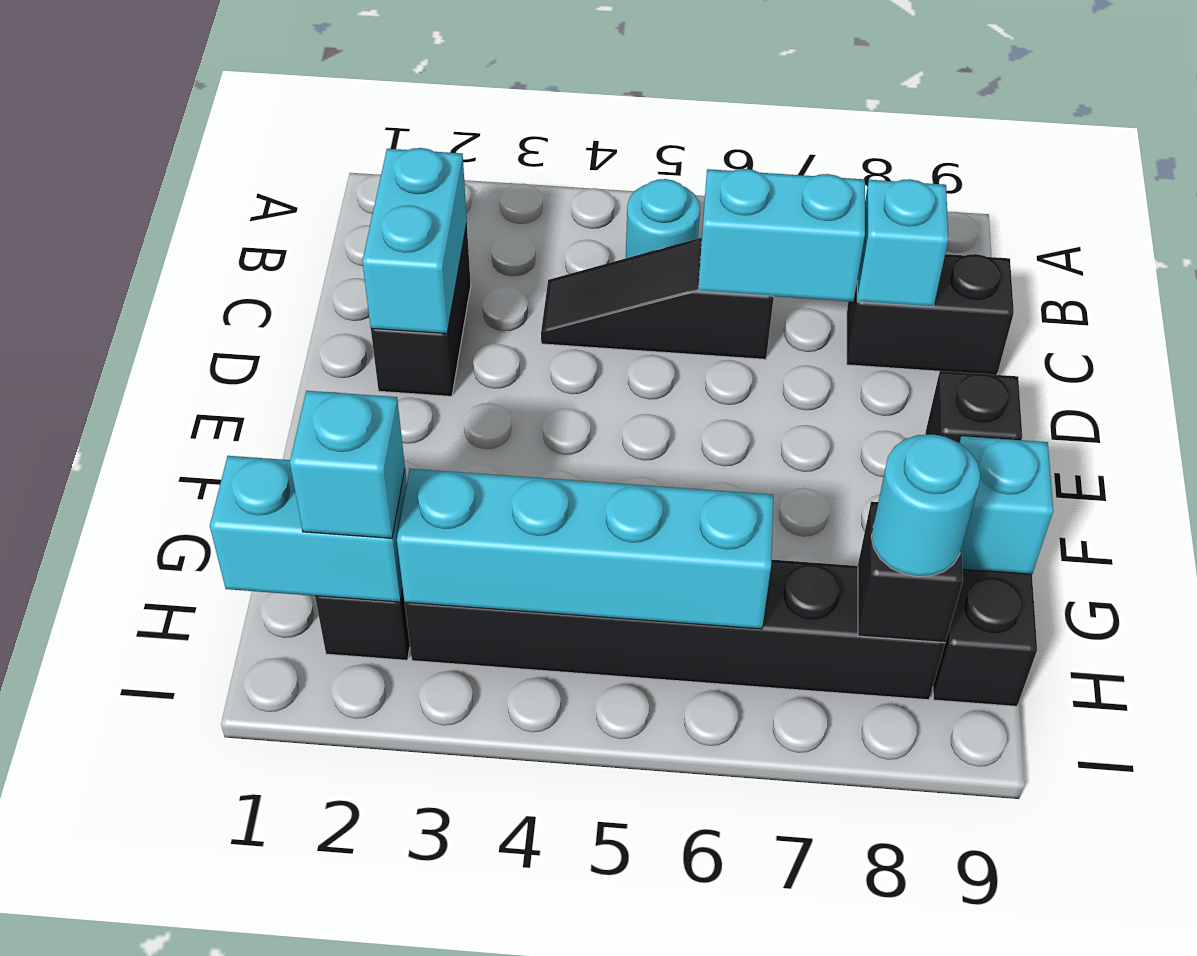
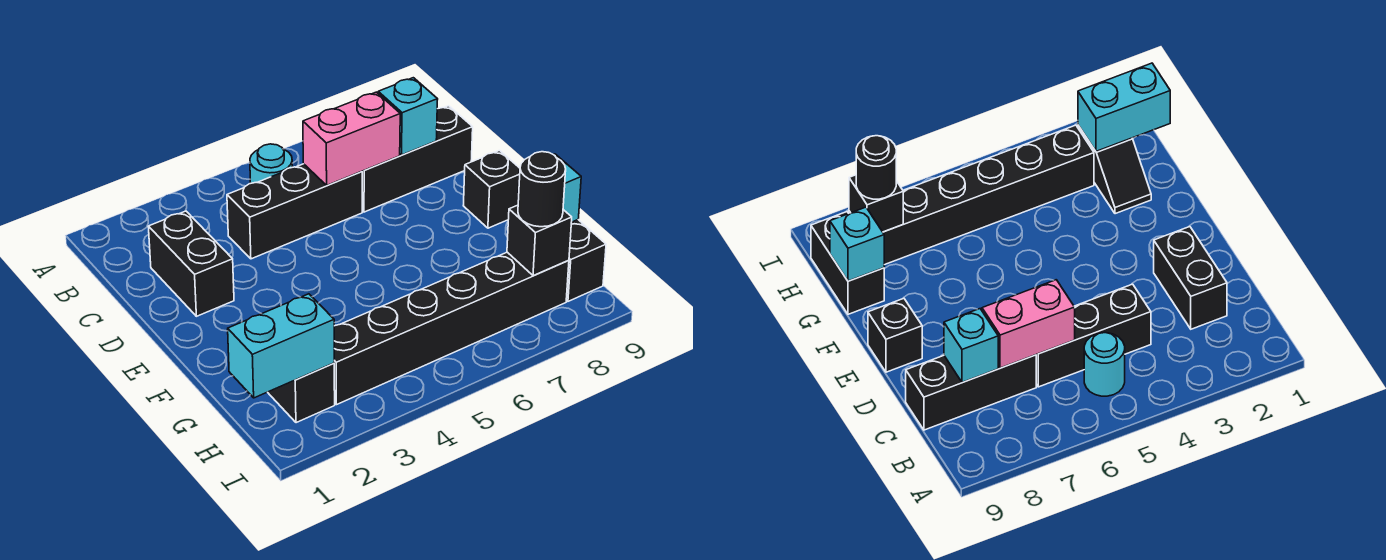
cyan 1x2 brick [362,148,467,334] -> none
black 1x3 slope [541,238,774,359] -> black 1x3 brick [227,164,362,259]
cyan 1x2 brick [698,169,865,302] -> pink 1x2 brick [303,92,400,185]
black 1x2 brick [847,254,1014,375] -> black 1x3 brick [362,106,473,212]
cyan 1x1 brick [290,391,405,538] -> none
cyan 1x4 brick [397,469,773,629] -> none
cyan 1x1 round brick [871,434,980,577] -> black 1x1 round brick [518,152,566,227]

